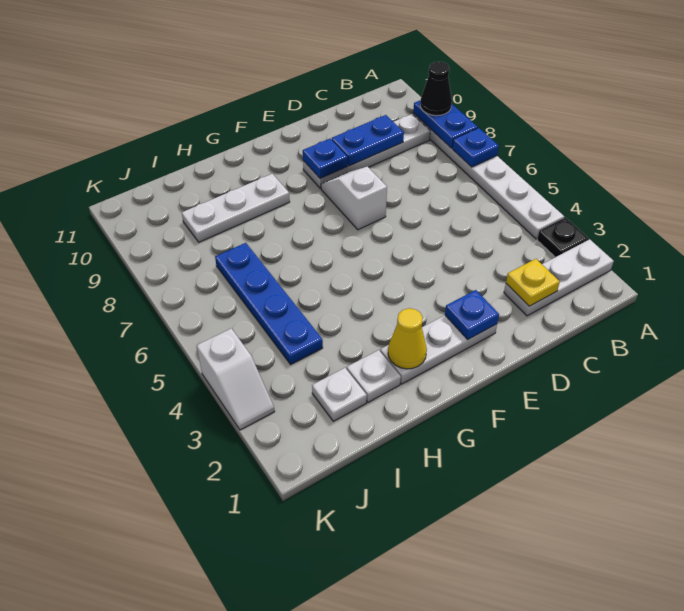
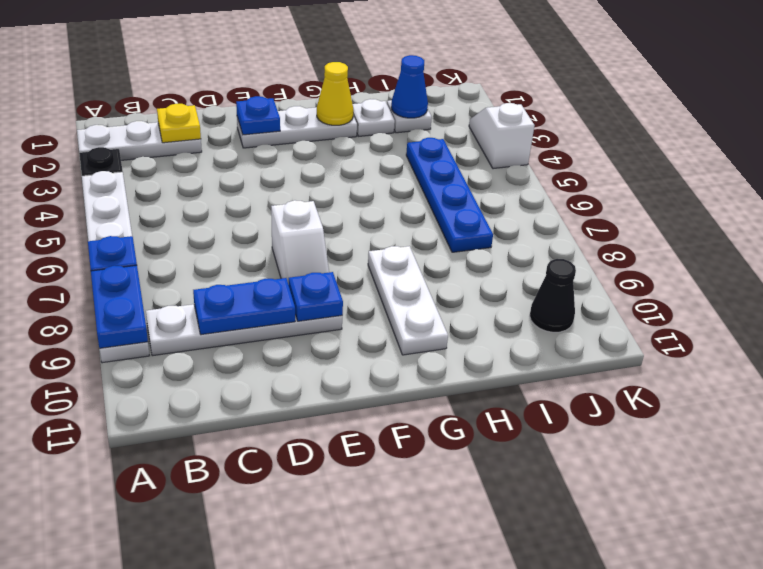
black 1x1 cone [420,62,452,116] -> black 1x1 cone moved to [530,259,576,332]
white 1x3 plate [182,174,290,242] -> white 1x3 plate turned to [368,246,448,355]
none -> blue 1x1 cone [391,55,428,118]

